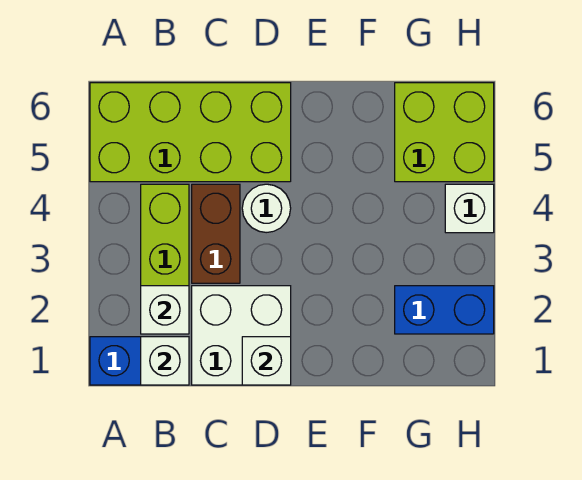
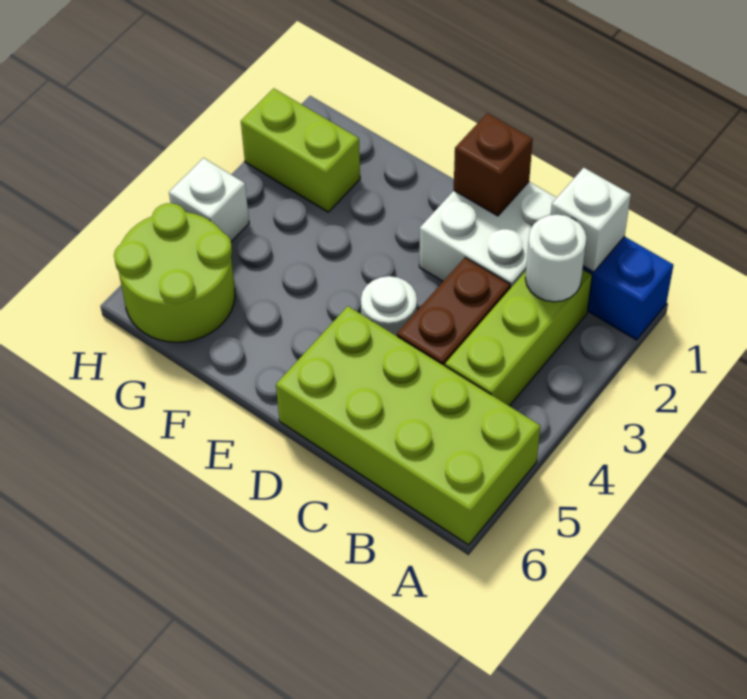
white 1x1 brick [141,286,189,334] -> white 1x1 round brick [525,214,586,302]
white 1x1 brick [242,337,291,385] -> brown 1x1 brick [454,113,533,216]
blue 1x2 brick [395,286,494,334] -> lime 1x2 brick [241,88,360,212]
lime 2x2 brick [395,83,494,182] -> lime 2x2 round brick [114,203,235,342]

